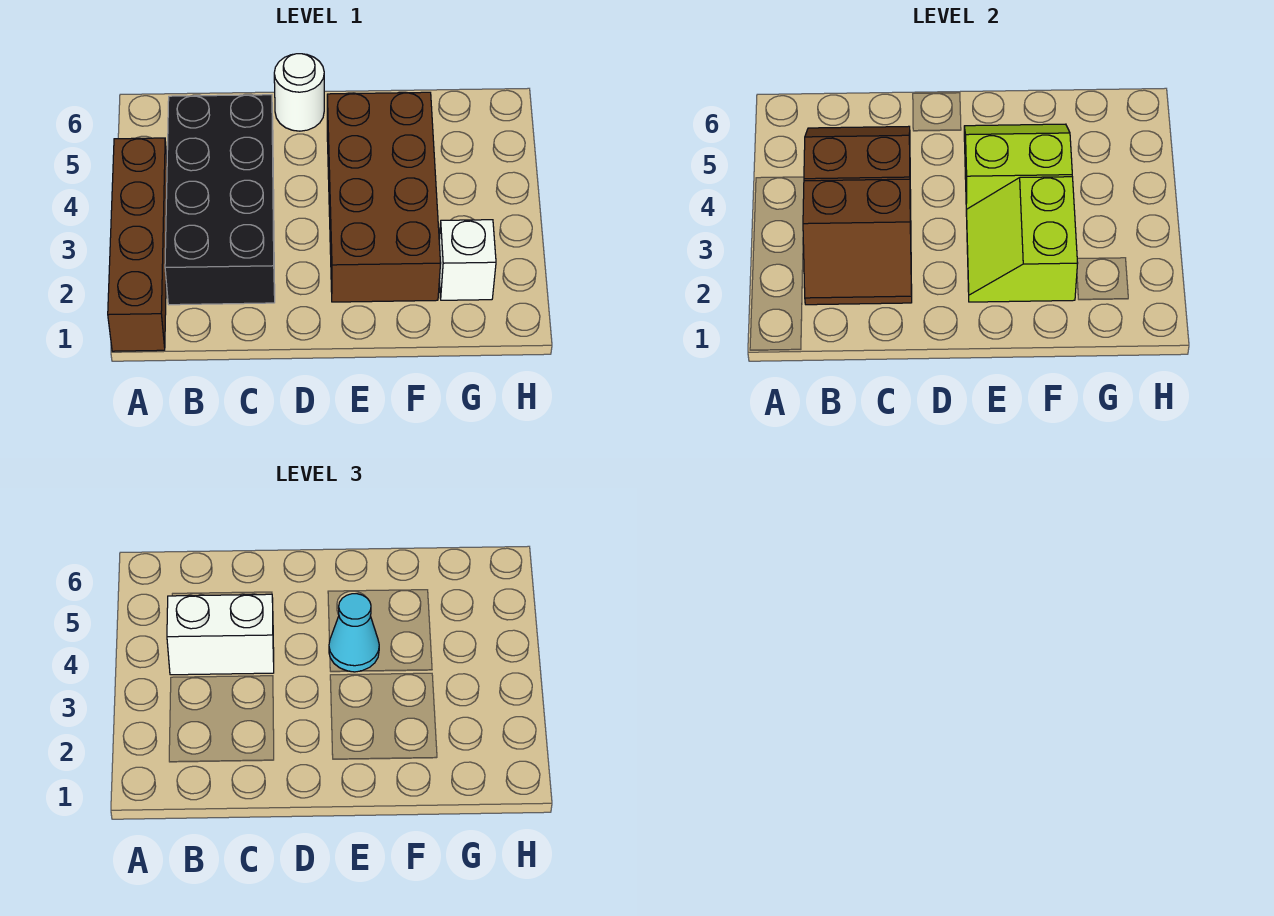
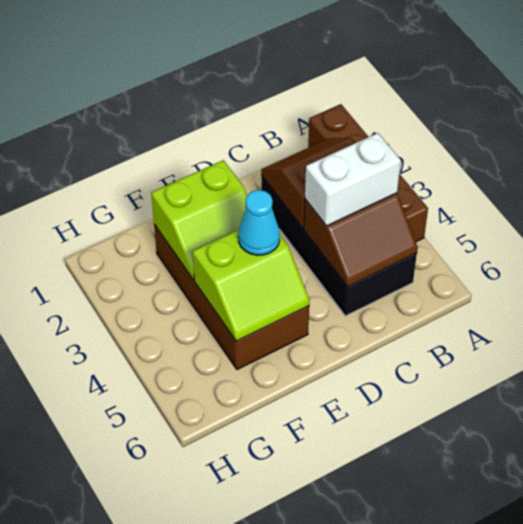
white 1x1 round brick [274,54,324,131] -> none
lime 2x2 slope [966,177,1078,302] -> lime 2x2 slope turned to [151,160,247,280]
white 1x1 brick [439,220,496,300] -> none

